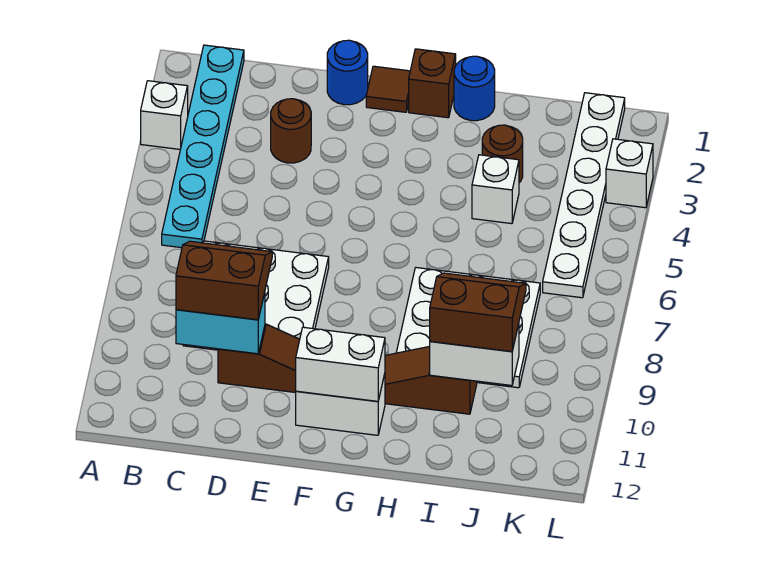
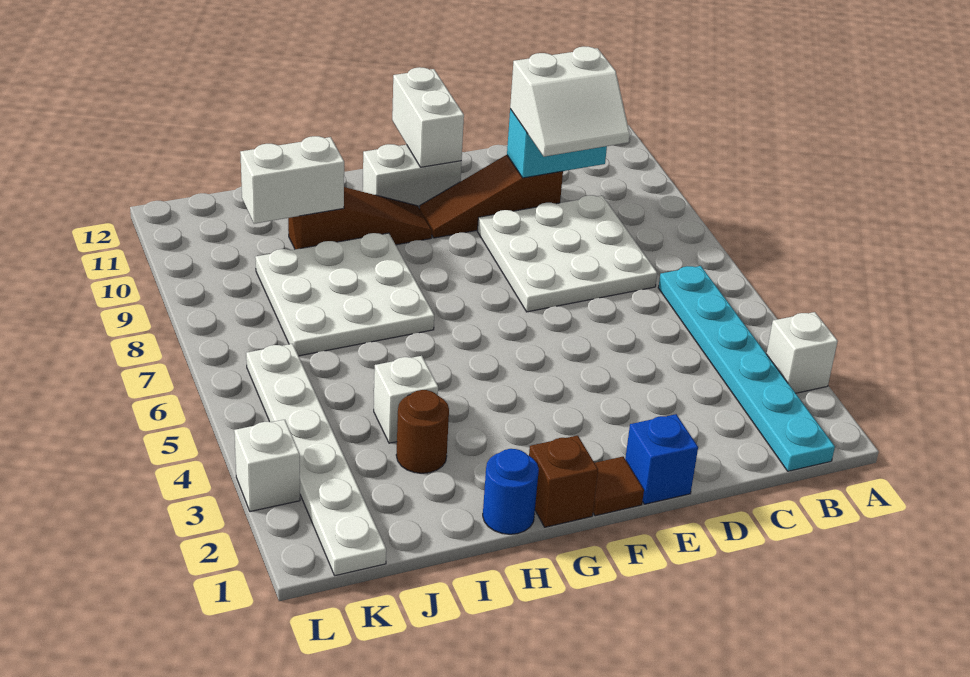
brown 2x2 slope [176,241,272,320] -> white 2x2 slope [510,47,630,157]
brown 1x1 round brick [271,99,311,163] -> none
blue 1x1 round brick [327,40,368,105] -> blue 1x1 brick [625,414,698,504]
white 1x2 brick [296,327,385,401] -> white 1x2 brick turned to [392,67,464,167]
brown 2x2 slope [430,273,526,351] -> none

